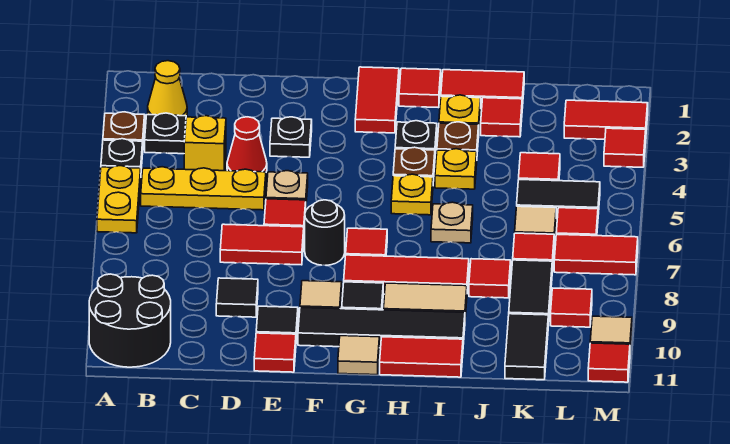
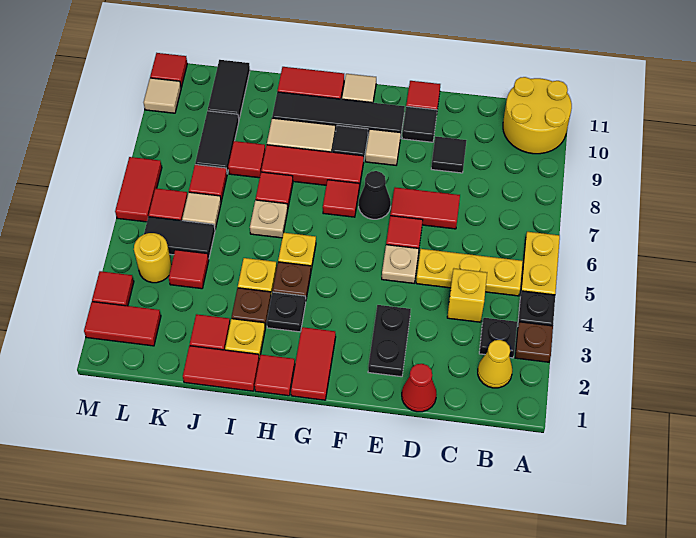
black 2x2 round brick [89,274,171,367] -> yellow 2x2 round brick [503,77,572,154]
red 1x1 cone [227,117,267,172] -> red 1x1 cone moved to [402,364,437,412]
black 1x1 plate [270,117,312,157] -> black 1x2 plate [368,305,411,377]
black 1x1 round brick [305,200,345,265] -> black 1x1 cone [359,171,391,219]
none -> yellow 1x1 round brick [134,233,172,283]
red 1x2 tile [554,234,638,275] -> red 1x2 tile turned to [115,157,162,222]
red 1x1 tile [551,288,592,327] -> red 1x1 tile moved to [256,172,293,208]

